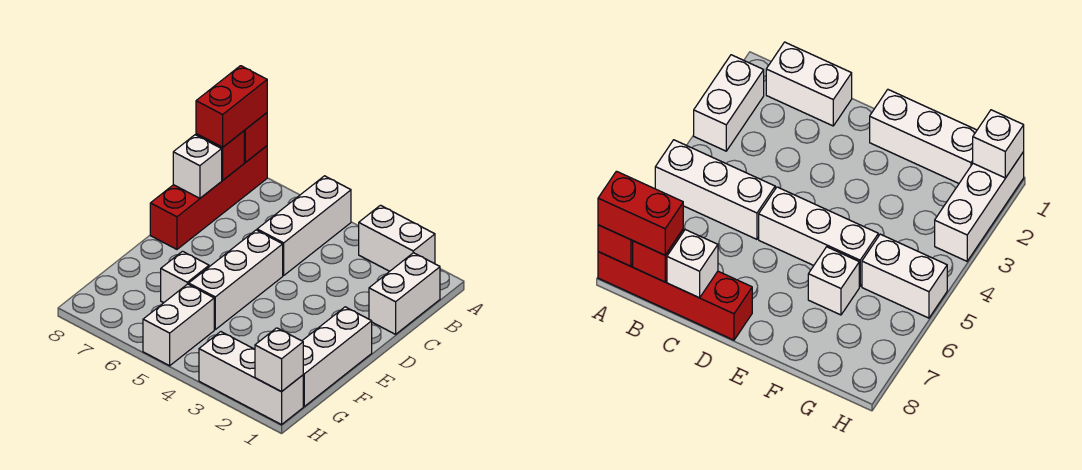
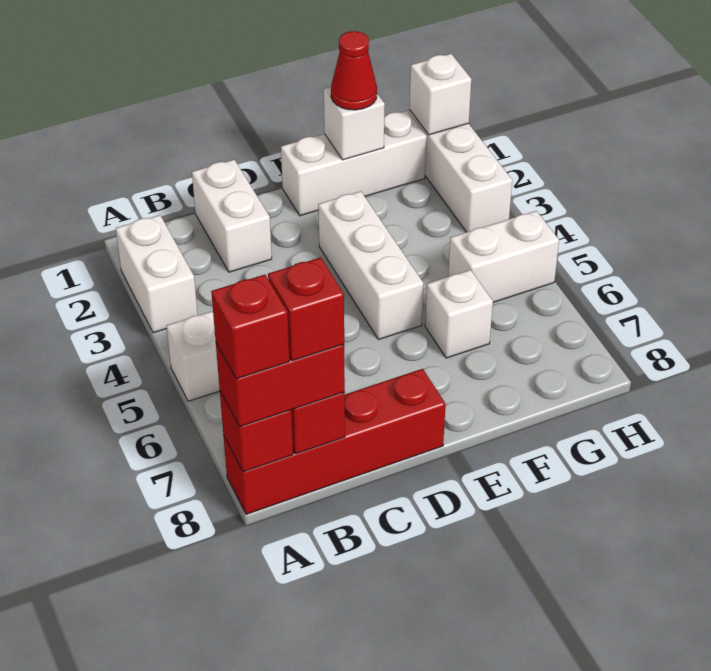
none -> red 1x1 brick [211,275,289,379]
white 1x2 brick [369,253,440,334] -> white 1x2 brick turned to [192,160,272,272]
none -> red 1x1 brick [268,257,344,361]
white 1x1 brick [173,135,222,198] -> white 1x1 brick moved to [324,87,385,160]
white 1x3 brick [189,230,283,329] -> white 1x3 brick turned to [318,191,423,340]
none -> red 1x1 cone [331,31,377,110]

